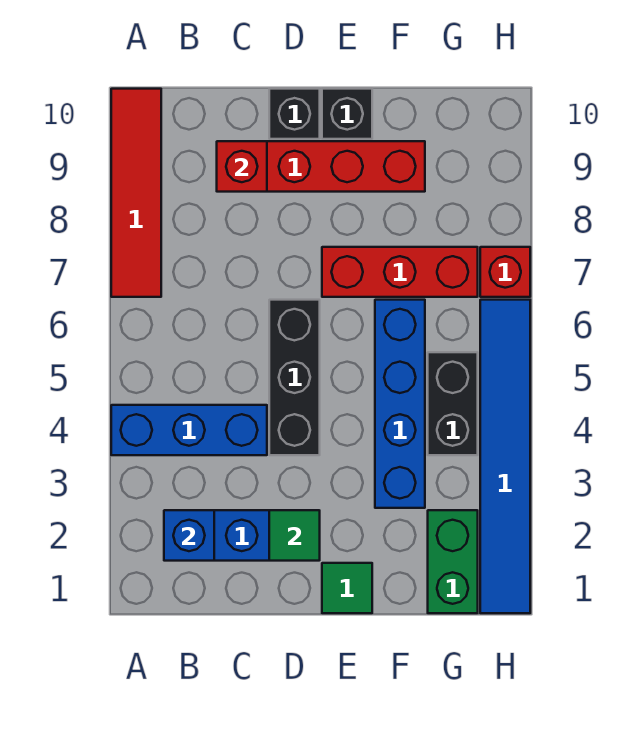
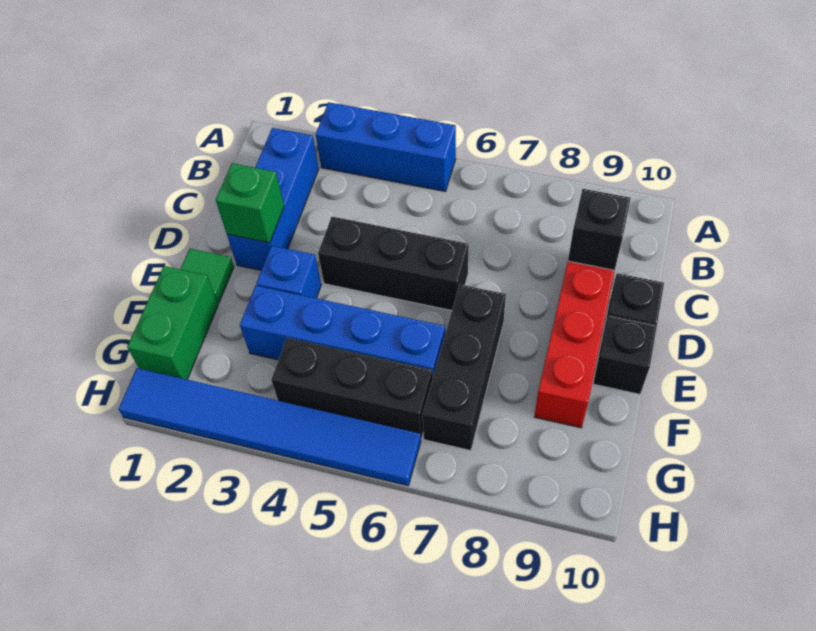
blue 1x3 brick [111,405,267,455] -> blue 1x3 brick turned to [316,102,456,191]
red 1x4 tile [111,89,161,297] -> none
blue 1x1 brick [164,510,214,561] -> blue 1x1 brick moved to [256,246,321,298]
red 1x1 brick [217,141,267,192] -> black 1x1 brick [568,189,631,270]
green 1x1 tile [269,510,320,561] -> green 1x1 brick [216,163,284,243]
red 1x3 brick [322,247,478,297] -> black 1x3 brick [422,285,506,451]
green 1x2 brick [428,510,478,613] -> green 1x2 brick turned to [127,266,218,379]
black 1x2 brick [428,352,478,455] -> black 1x3 brick [271,338,433,439]
red 1x1 brick [480,247,530,297] -> none

